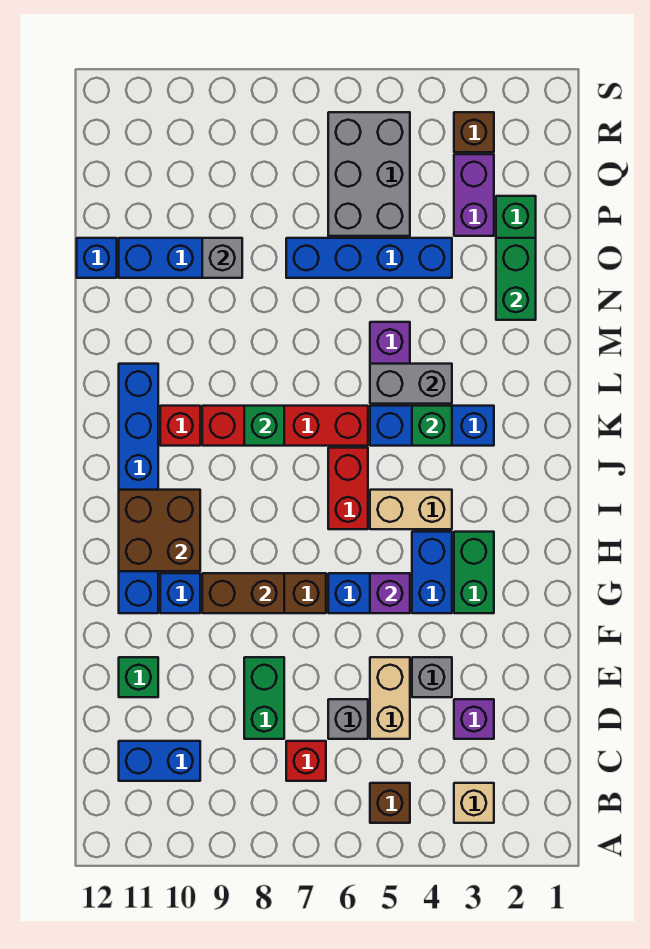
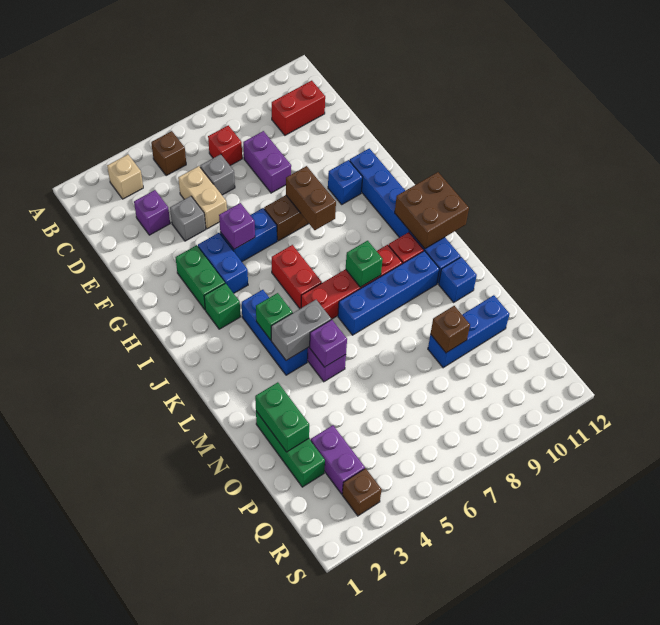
blue 1x2 brick [119,741,200,781] -> red 1x2 brick [272,81,325,135]
green 1x2 brick [244,657,284,739] -> purple 1x2 brick [243,131,291,193]
green 1x1 brick [119,657,158,697] -> green 1x1 brick moved to [204,283,241,329]
brown 1x2 brick [202,573,284,613] -> brown 1x2 brick turned to [286,166,336,230]
brown 2x2 brick [119,490,200,571] -> brown 2x2 brick moved to [395,172,469,249]
tan 1x2 brick [370,490,452,529] -> none
blue 1x3 brick [370,406,494,446] -> blue 1x3 brick turned to [242,290,308,375]
none -> purple 1x1 brick [310,320,347,367]
blue 1x4 brick [286,238,452,278] -> blue 1x4 brick moved to [338,251,439,335]
grey 1x1 brick [202,238,242,278] -> brown 1x1 brick [431,306,470,353]
blue 1x1 brick [77,238,117,278] -> blue 1x1 brick moved to [439,257,477,302]
grey 2x3 brick [328,112,410,236] -> none

